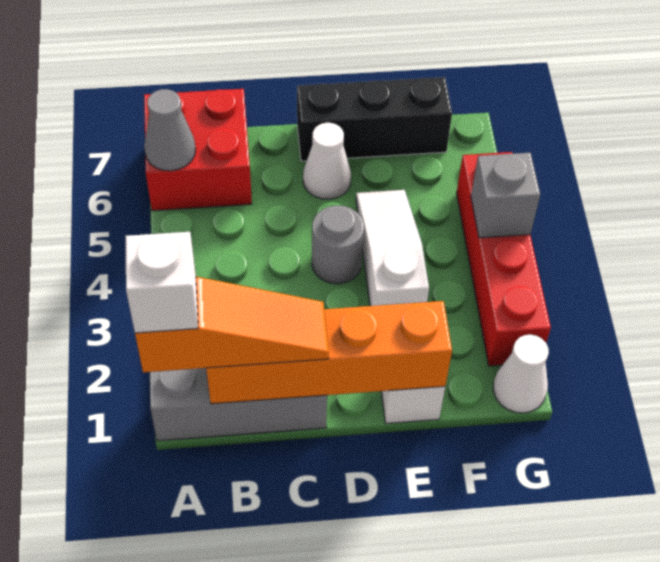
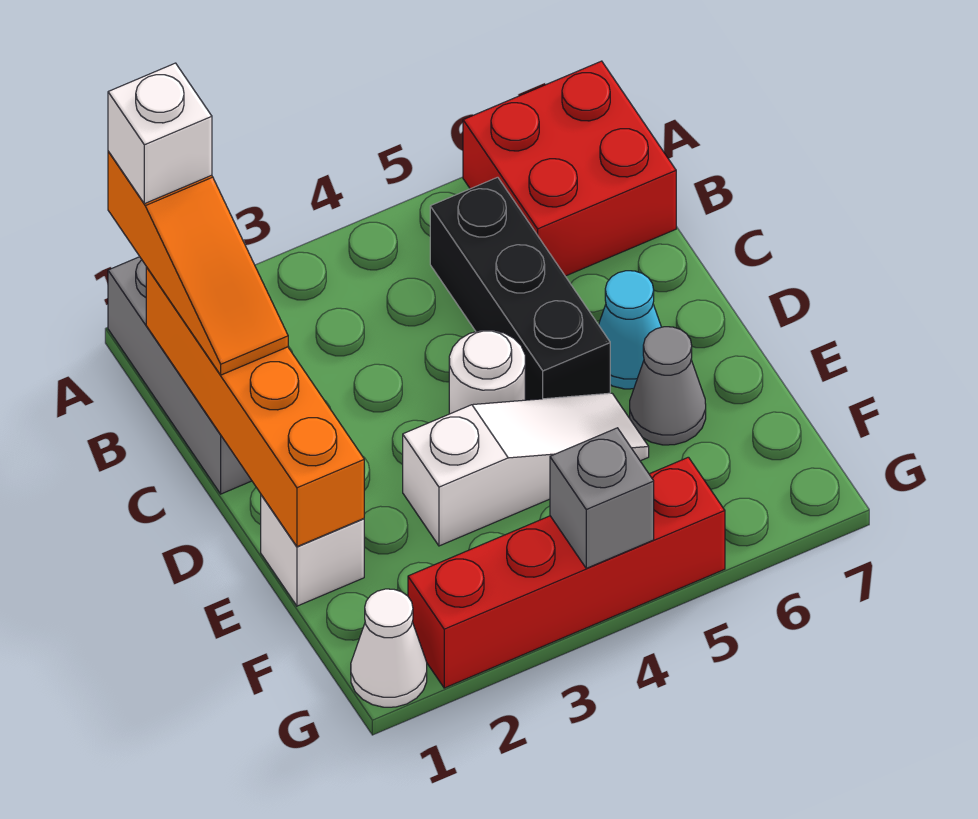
grey 1x1 cone [144,89,196,171] -> grey 1x1 cone moved to [630,327,706,445]
grey 1x1 round brick [312,205,364,284] -> white 1x1 round brick [449,330,525,414]
white 1x1 cone [303,123,351,199] -> cyan 1x1 cone [598,271,661,389]
black 1x3 brick [297,77,452,161] -> black 1x3 brick moved to [430,177,610,400]

